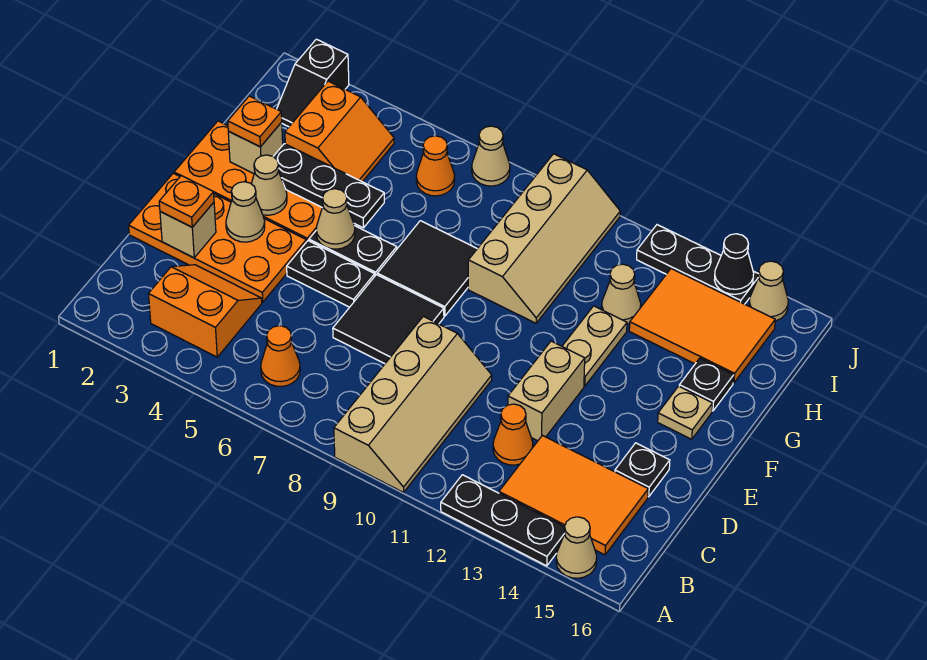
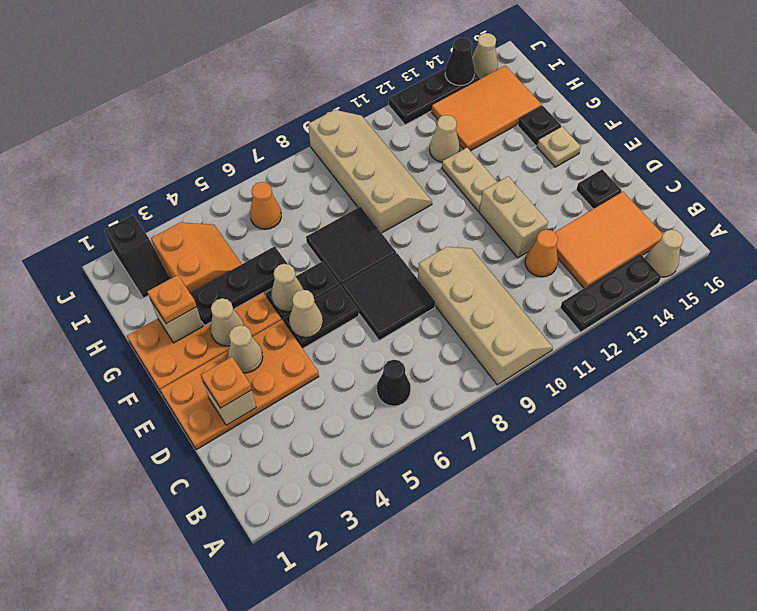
orange 2x2 slope [149,265,262,357] -> none
orange 1x1 cone [261,326,300,387] -> black 1x1 cone [377,360,411,406]
tan 1x1 cone [472,126,510,186] -> tan 1x1 cone moved to [289,290,323,337]

